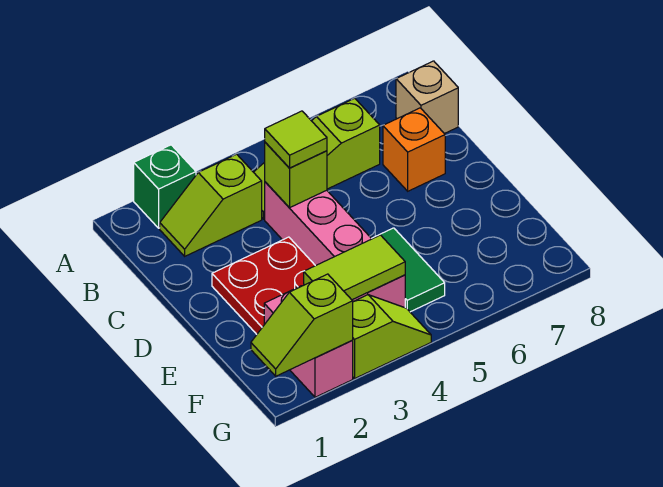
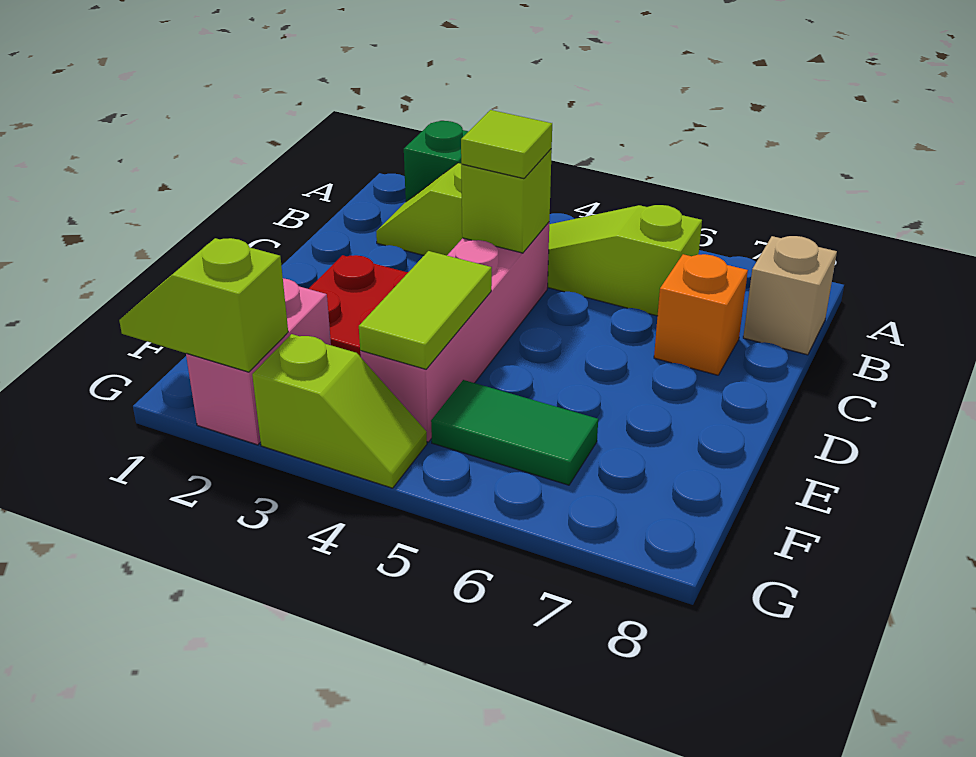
green 1x2 tile [372,228,445,312] -> green 1x2 tile turned to [431,380,598,485]
lime 1x2 tile [304,235,405,300] -> lime 1x2 tile turned to [359,251,492,369]

